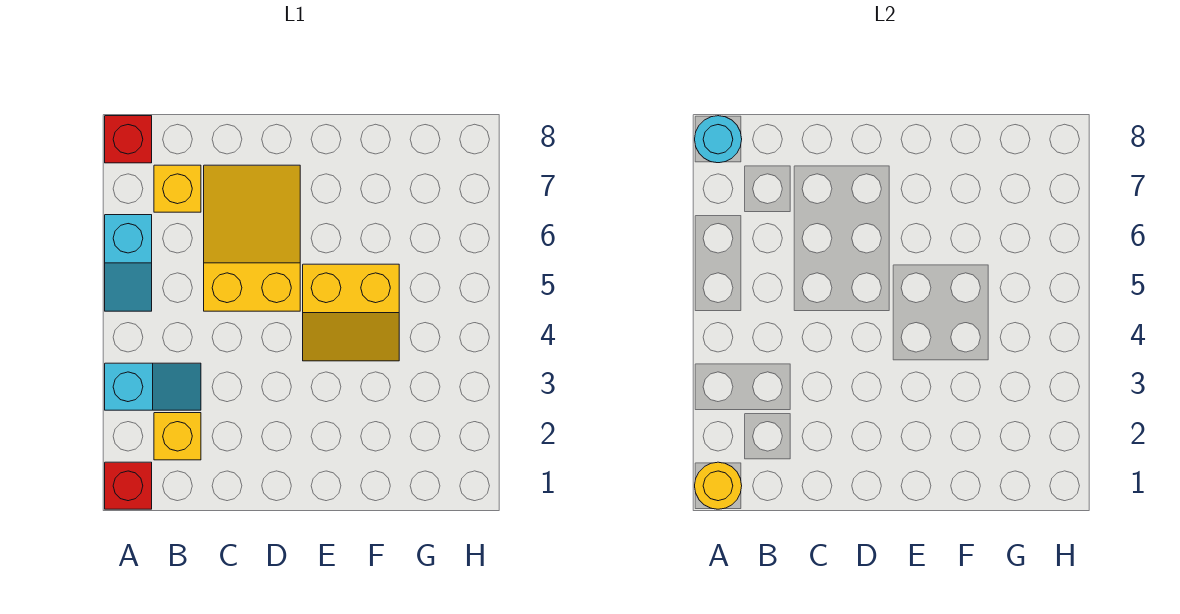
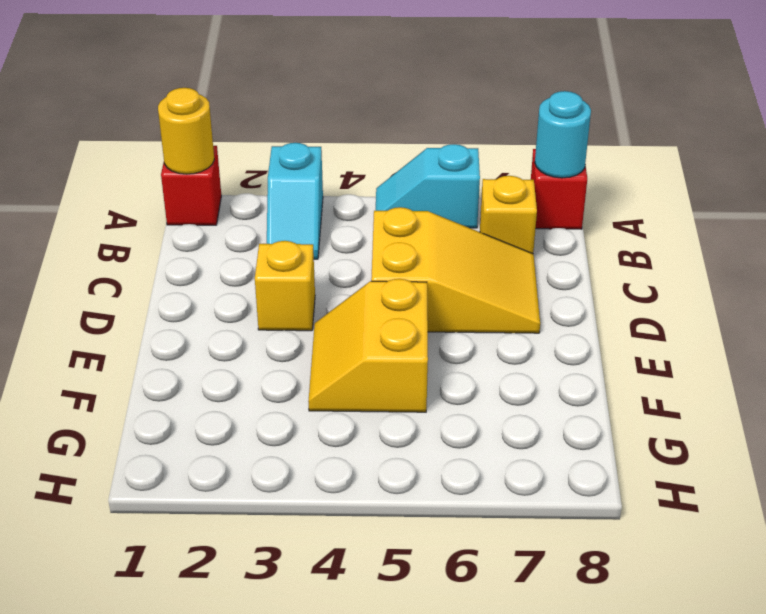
yellow 1x1 brick [154,413,201,460] -> yellow 1x1 brick moved to [255,241,315,331]

